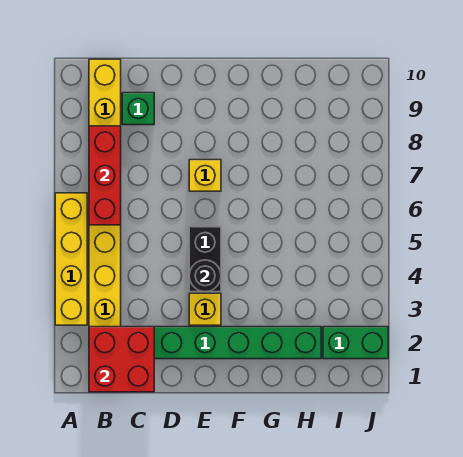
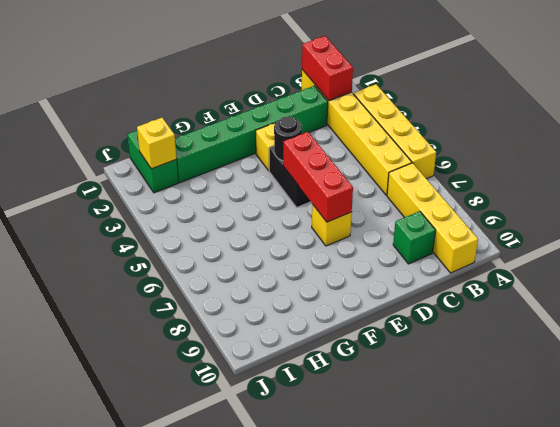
red 2x2 brick [89,327,154,392] -> red 1x2 brick [302,36,353,101]
red 1x3 brick [89,126,121,225] -> red 1x3 brick moved to [283,132,353,222]
green 1x2 brick [323,327,388,359] -> green 1x2 brick turned to [128,131,178,193]
none -> yellow 1x1 brick [137,118,176,169]

